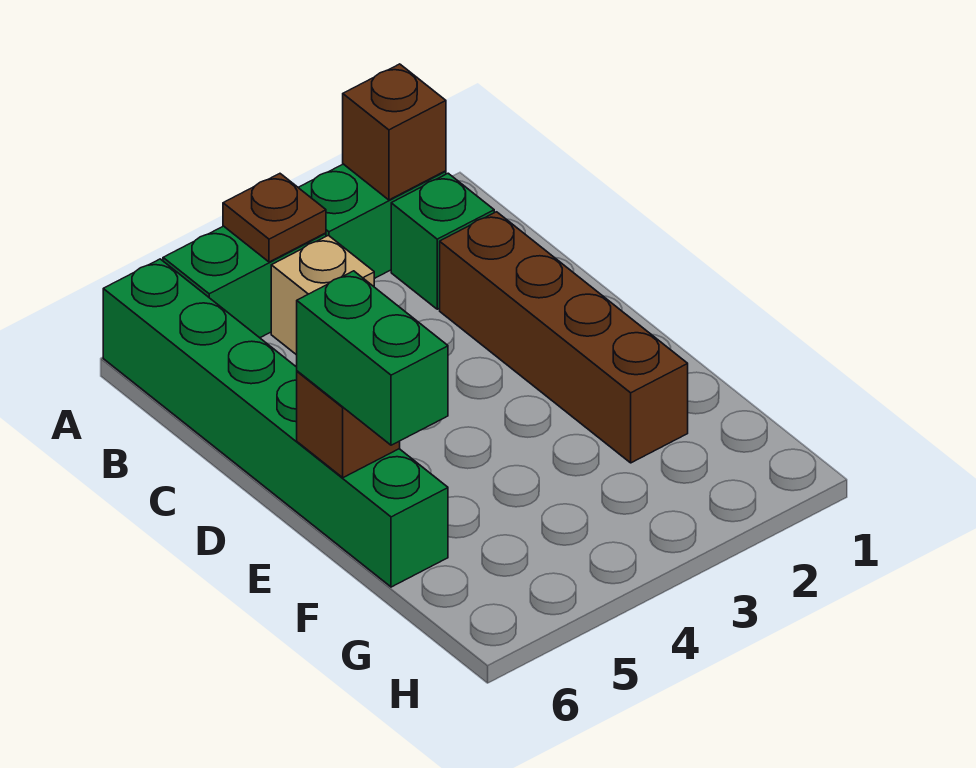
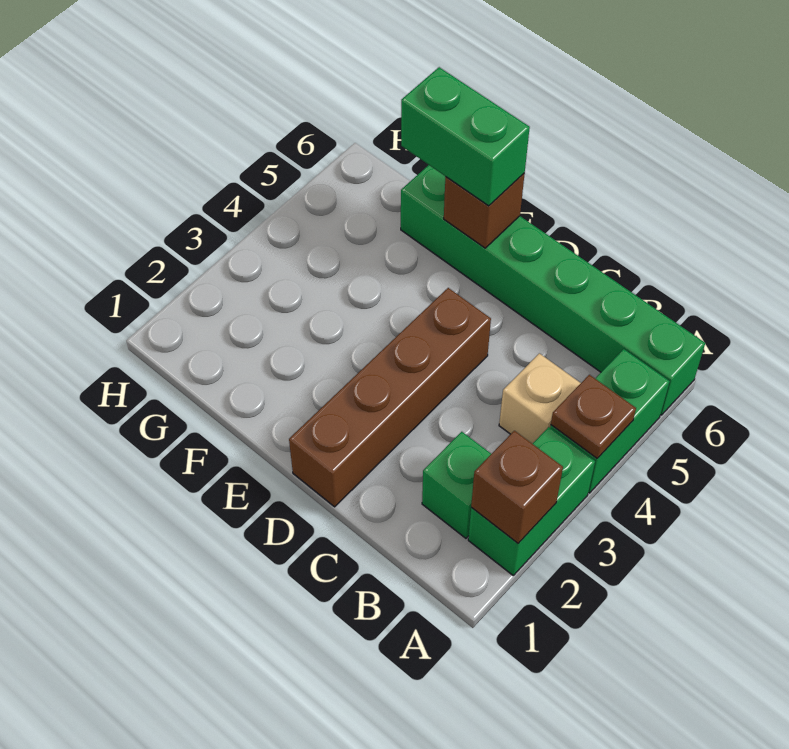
brown 1x4 brick [440,212,688,463] -> brown 1x4 brick turned to [289,288,491,507]

